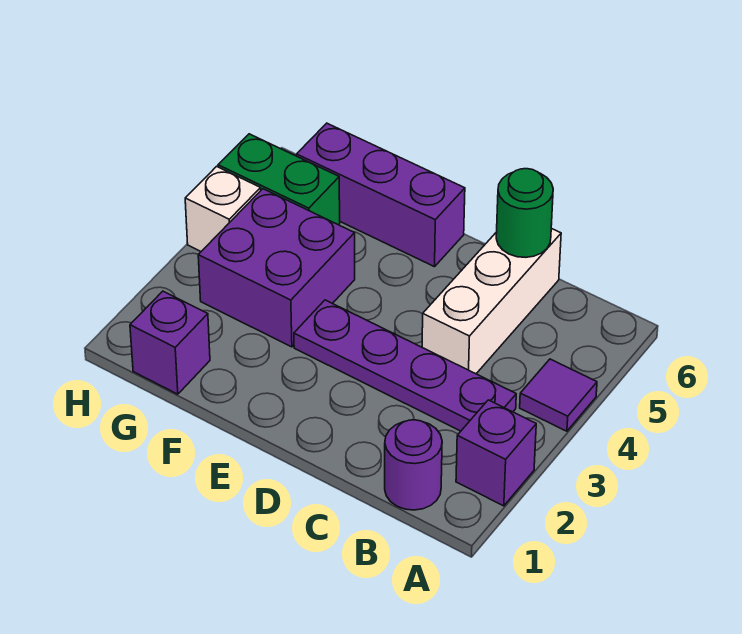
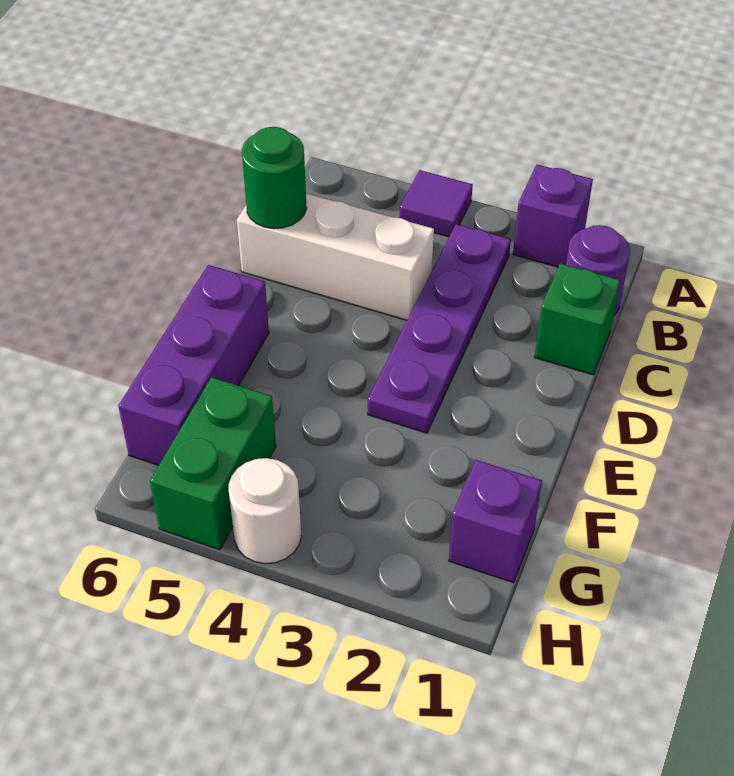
none -> green 1x1 brick [535,263,620,375]
purple 2x2 brick [198,189,355,347] -> none
white 1x1 brick [185,166,261,251] -> white 1x1 round brick [229,458,302,564]

